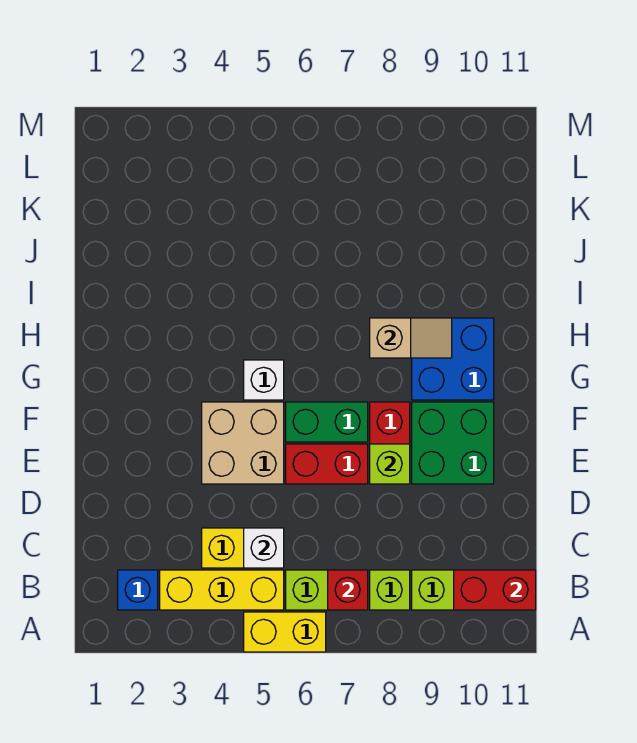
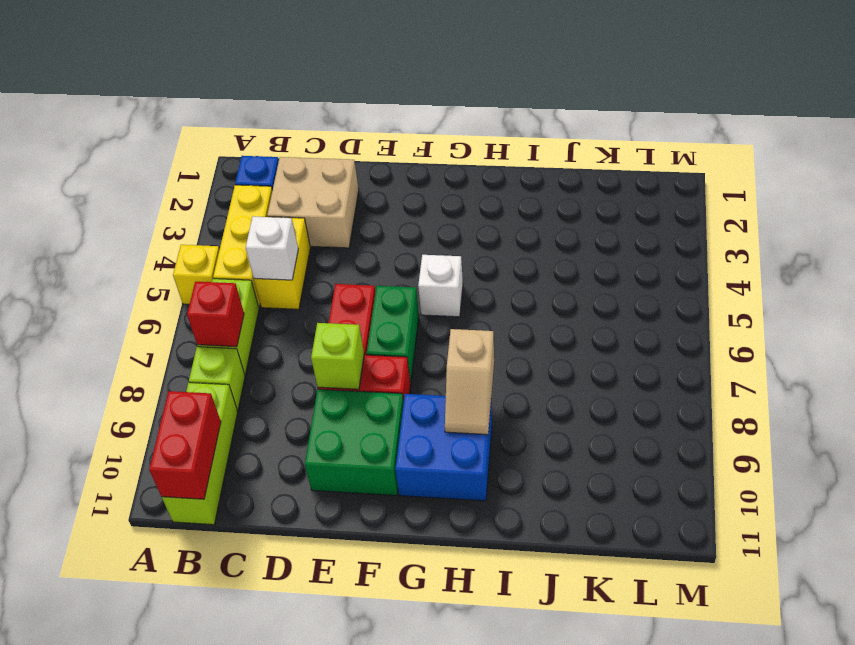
yellow 1x2 brick [244,612,326,652] -> yellow 1x1 brick [173,245,220,304]
tan 2x2 brick [202,402,284,484] -> tan 2x2 brick moved to [267,157,359,248]

